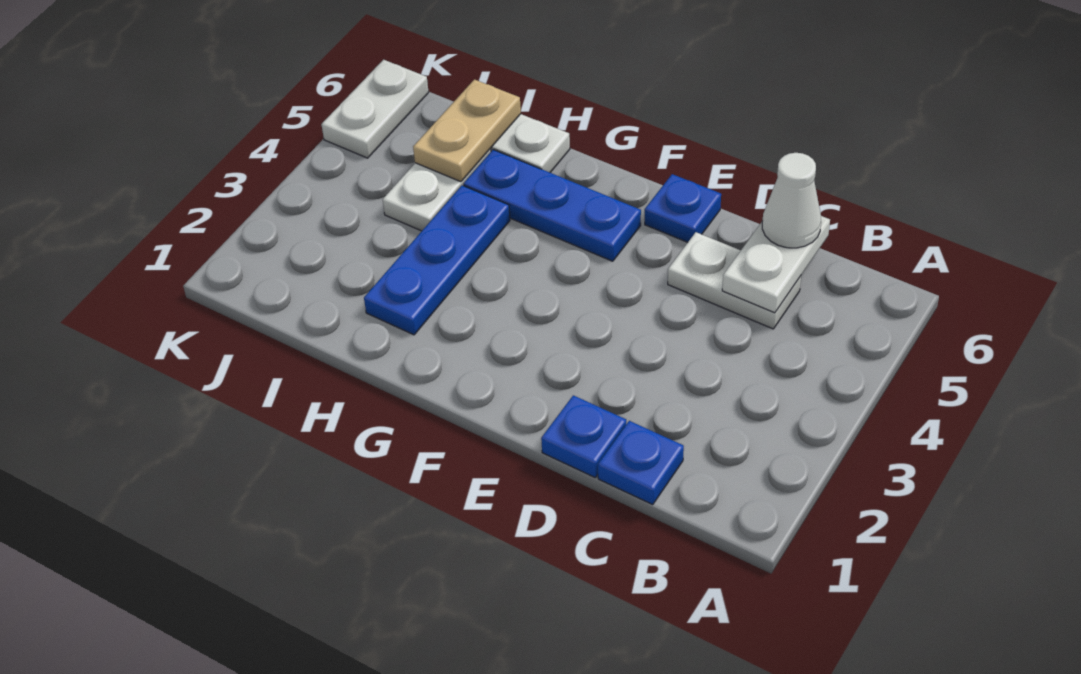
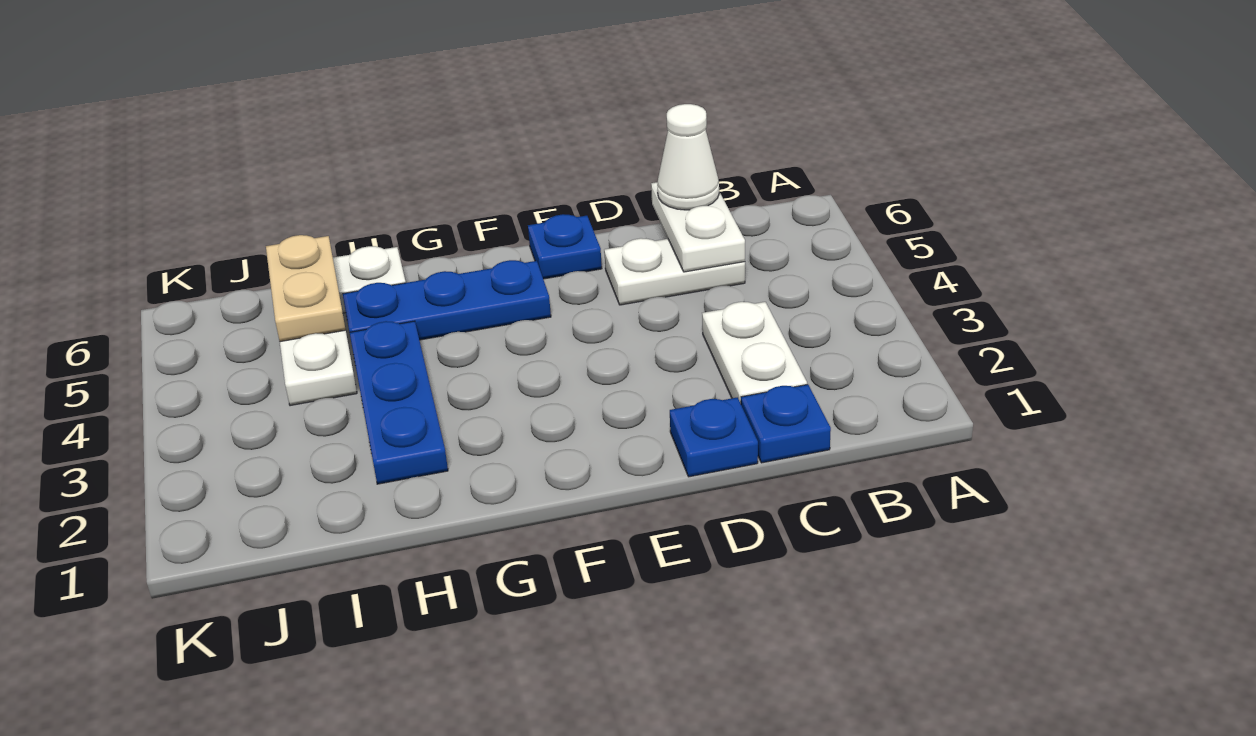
white 1x2 plate [321,60,429,158] -> white 1x2 plate moved to [702,302,807,404]

